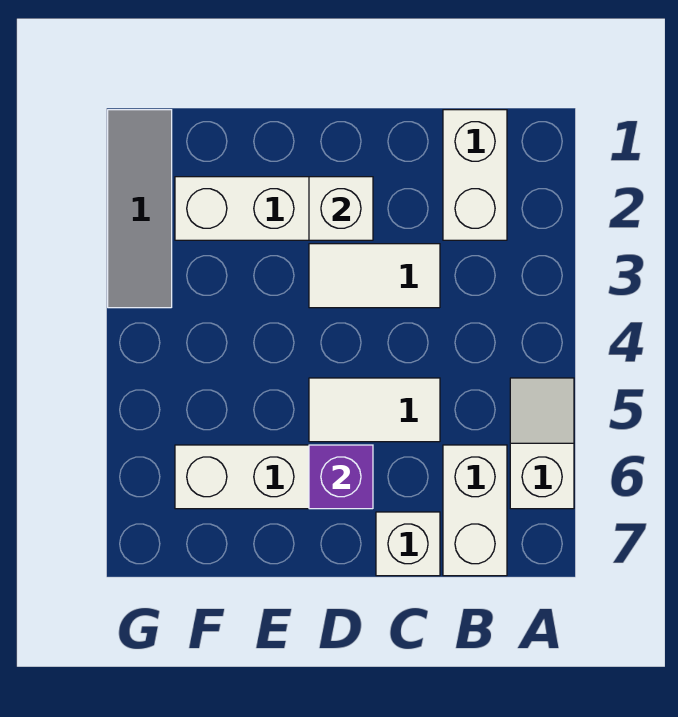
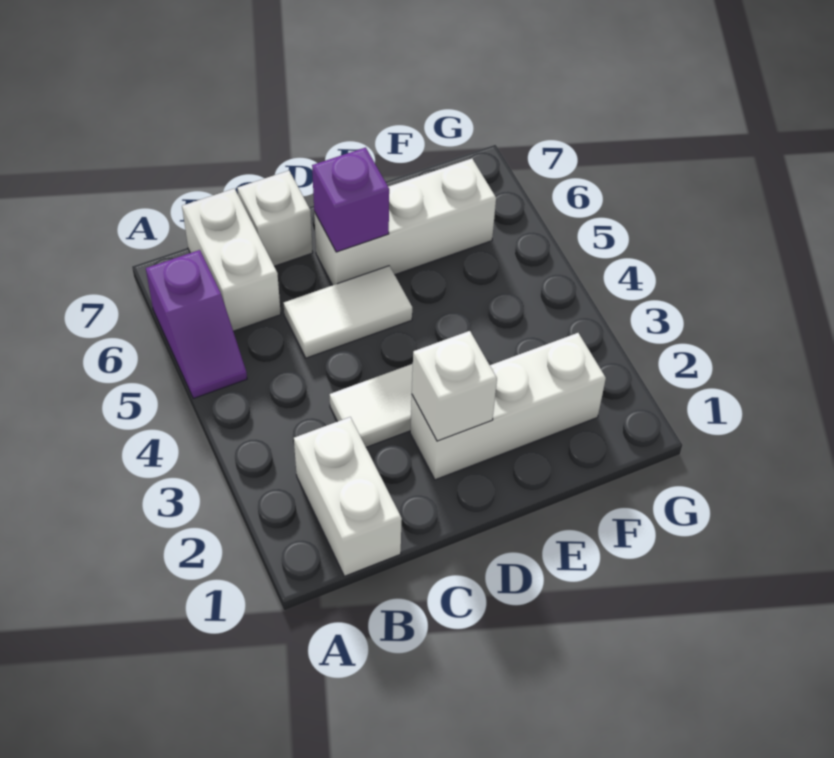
white 1x2 slope [510,378,574,509] -> purple 1x2 slope [146,250,247,399]
grey 1x3 tile [108,110,172,308] -> none

